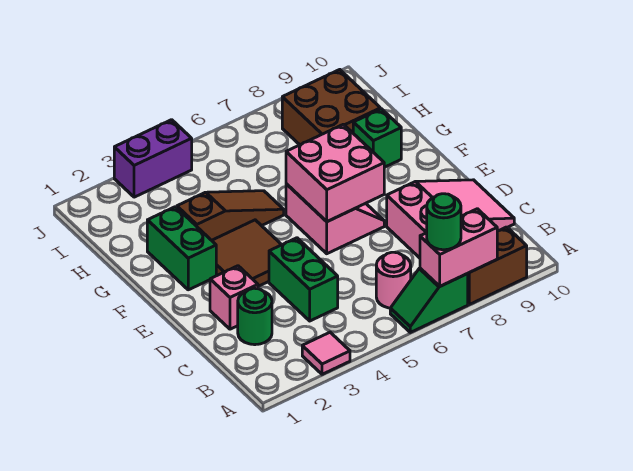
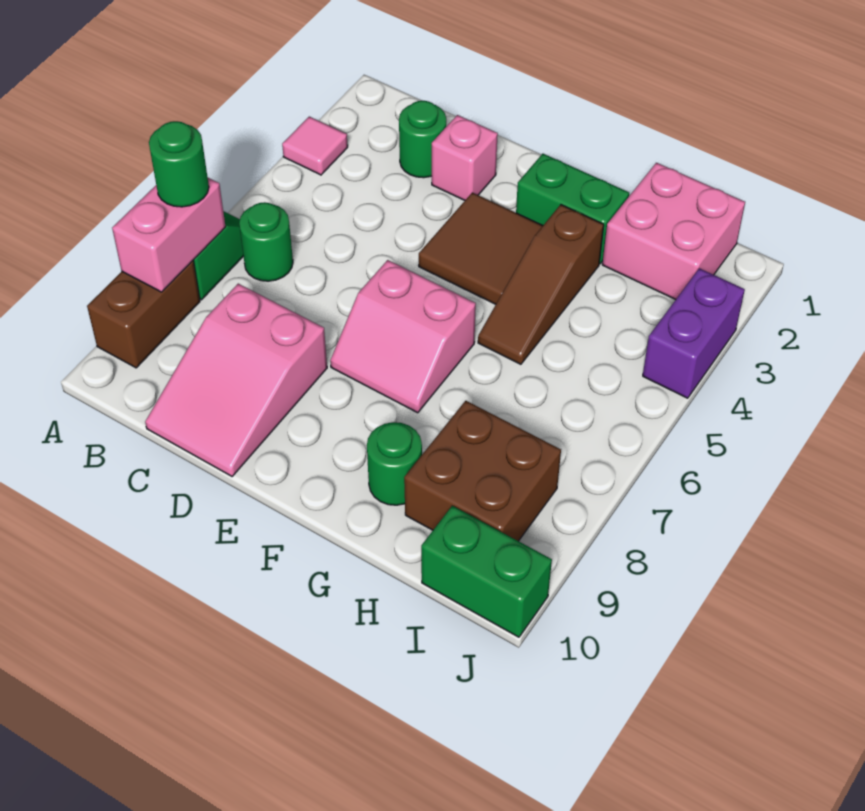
pink 1x1 round brick [376,252,411,308] -> green 1x1 round brick [239,202,293,281]
green 1x2 brick [269,238,338,321] -> green 1x2 brick moved to [421,506,552,637]
pink 2x2 brick [286,124,384,222] -> pink 2x2 brick moved to [602,163,745,300]
green 1x1 brick [353,109,401,167] -> green 1x1 round brick [367,422,422,505]

